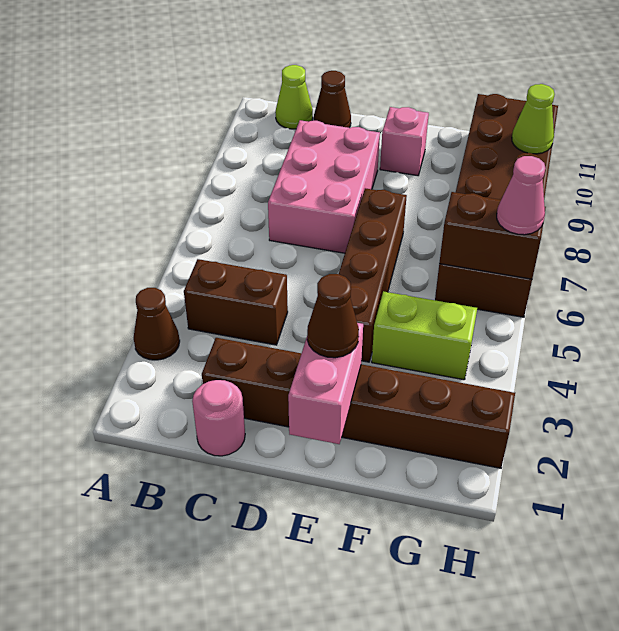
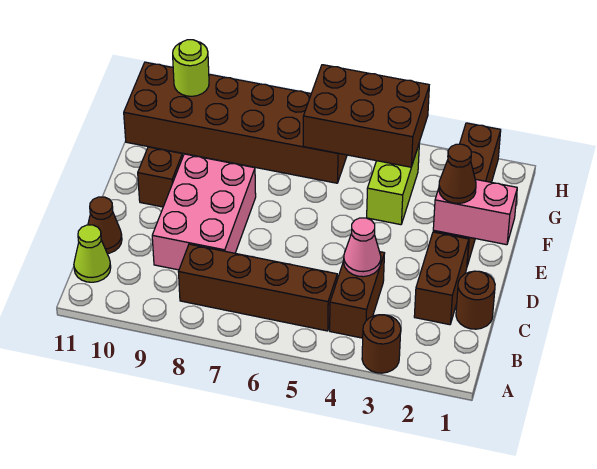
brown 1x1 cone [134,288,180,360] -> brown 1x1 round brick [362,315,401,373]
pink 1x1 round brick [192,380,245,456] -> brown 1x1 round brick [456,271,495,329]
pink 2x3 brick [268,120,380,253] -> pink 2x3 brick turned to [152,154,256,270]
brown 1x4 brick [339,188,407,362] -> brown 1x4 brick moved to [179,244,337,331]
pink 1x1 brick [380,107,429,176] -> brown 1x1 brick [138,147,183,207]
brown 1x2 brick [439,192,546,279] -> brown 2x3 brick [303,65,429,167]
pink 1x1 cone [497,156,545,235] -> pink 1x1 cone moved to [344,218,381,277]
lime 1x1 cone [512,84,555,154] -> lime 1x1 round brick [173,40,209,96]

